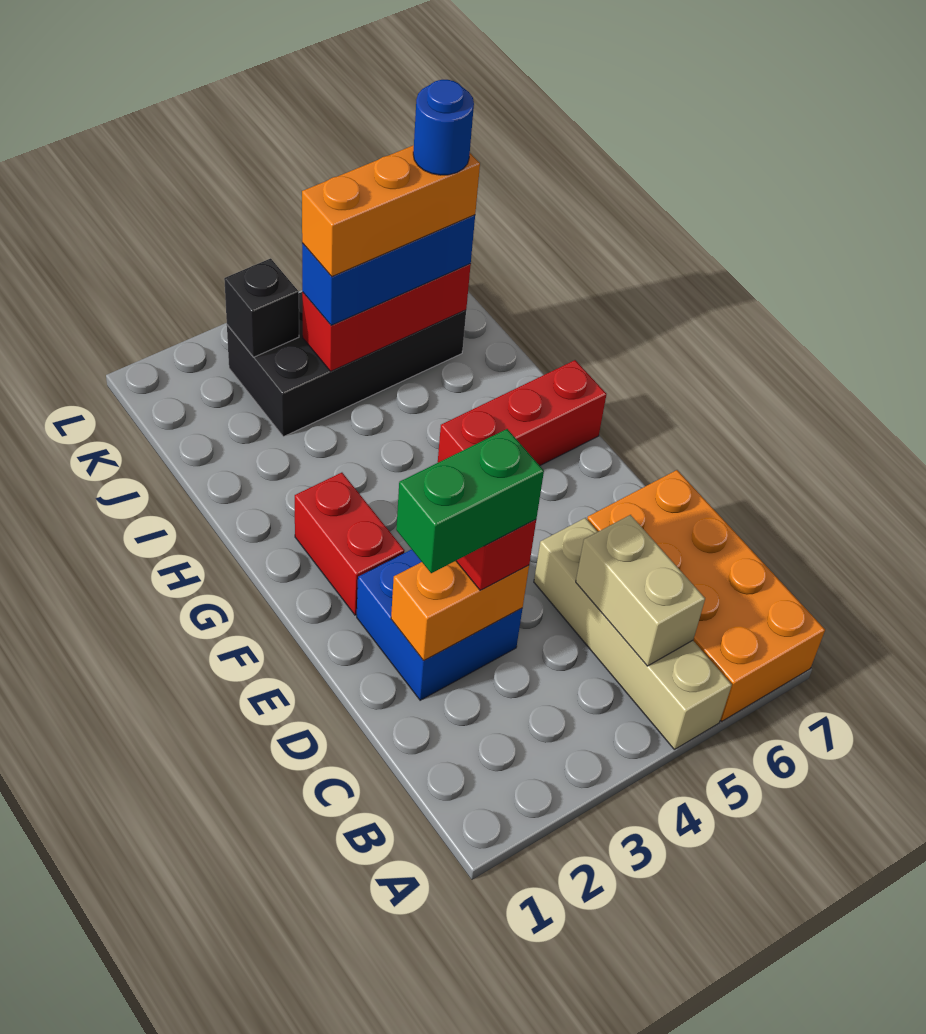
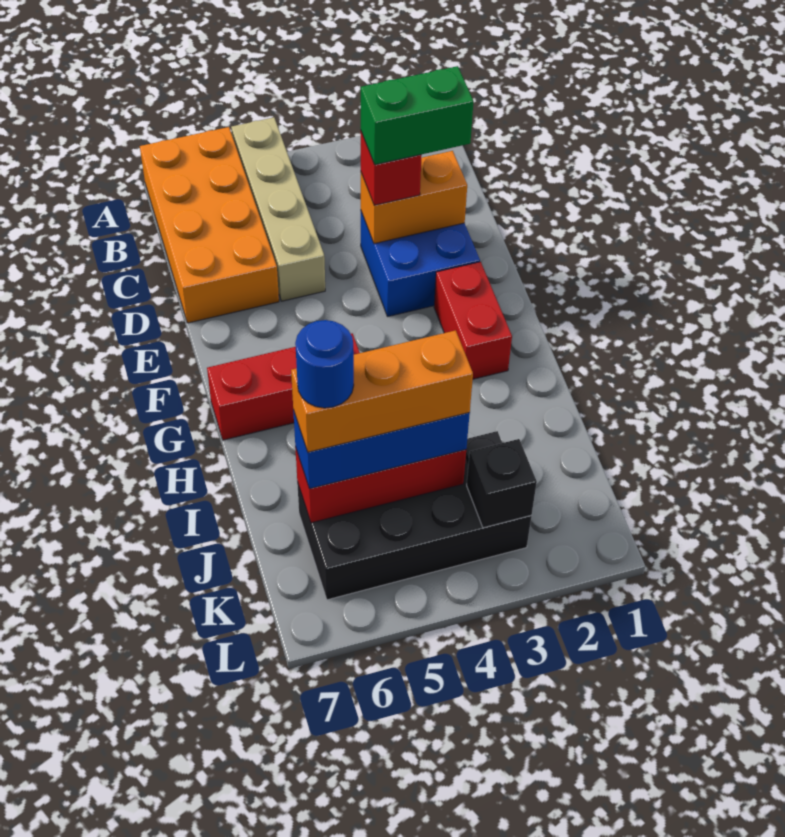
tan 1x2 brick [576,515,705,666] -> none

